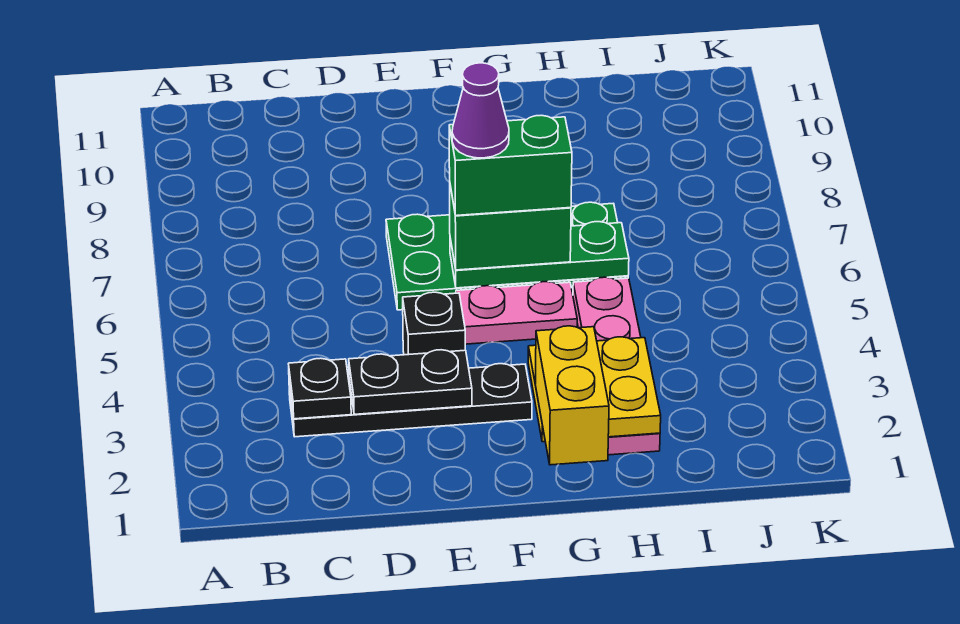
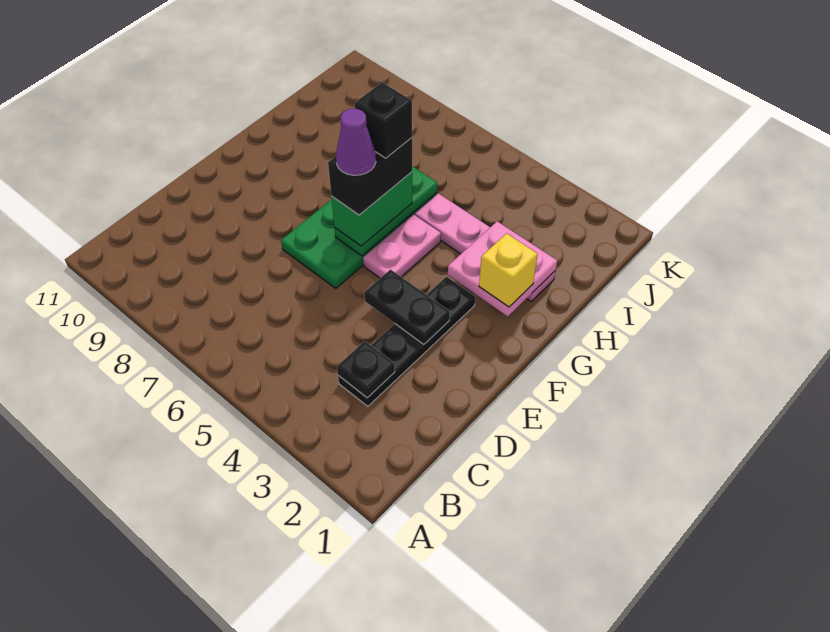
black 1x2 plate [349,350,472,414] -> black 1x2 plate turned to [364,270,450,344]
black 1x1 brick [403,292,465,355] -> black 1x1 brick moved to [355,82,412,158]
green 1x2 brick [449,115,572,216] -> black 1x2 brick [328,138,412,215]
yellow 1x2 brick [535,326,609,465] -> yellow 1x1 brick [479,233,538,307]
yellow 2x2 plate [528,337,661,442] -> pink 2x2 plate [448,221,557,316]

